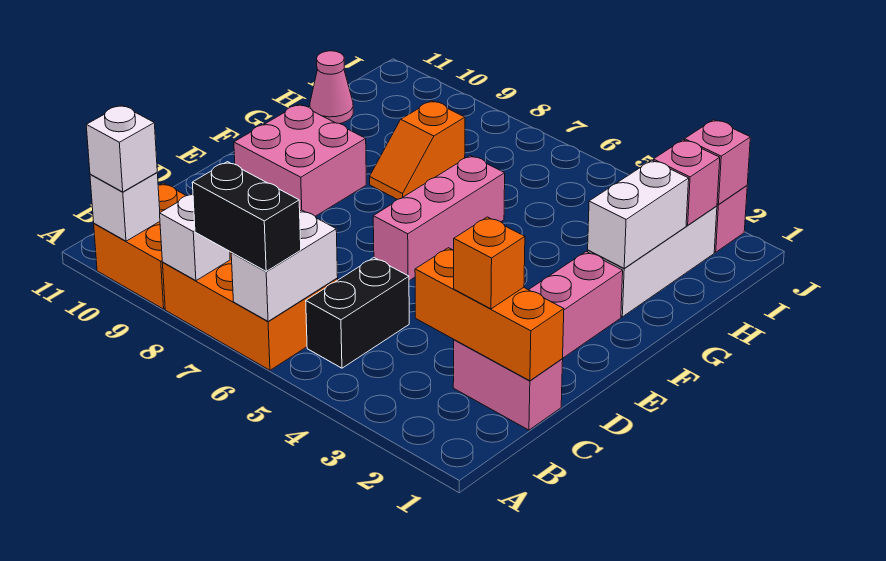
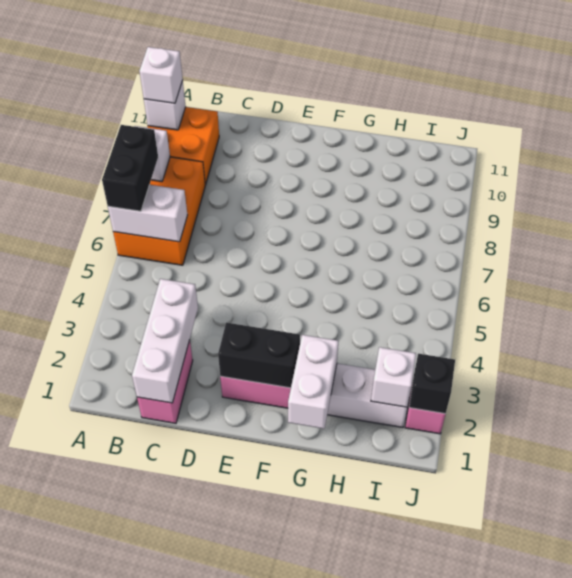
black 1x2 brick [306,258,409,368] -> black 1x2 brick moved to [218,323,300,388]
orange 1x3 brick [415,248,564,381] -> white 1x3 brick [132,279,198,403]
orange 1x1 brick [454,217,525,309] -> none
pink 1x3 brick [373,156,505,281] -> none
pink 2x2 brick [234,104,366,216] -> none
white 1x2 brick [588,160,689,268] -> white 1x2 brick turned to [288,335,338,429]
orange 1x2 slope [370,101,465,200] -> none
pink 1x1 cone [310,51,353,124] -> none
pink 1x1 brick [653,140,720,225] -> white 1x1 brick [371,347,416,407]
pink 1x1 brick [685,120,750,204] -> black 1x1 brick [409,354,455,414]

